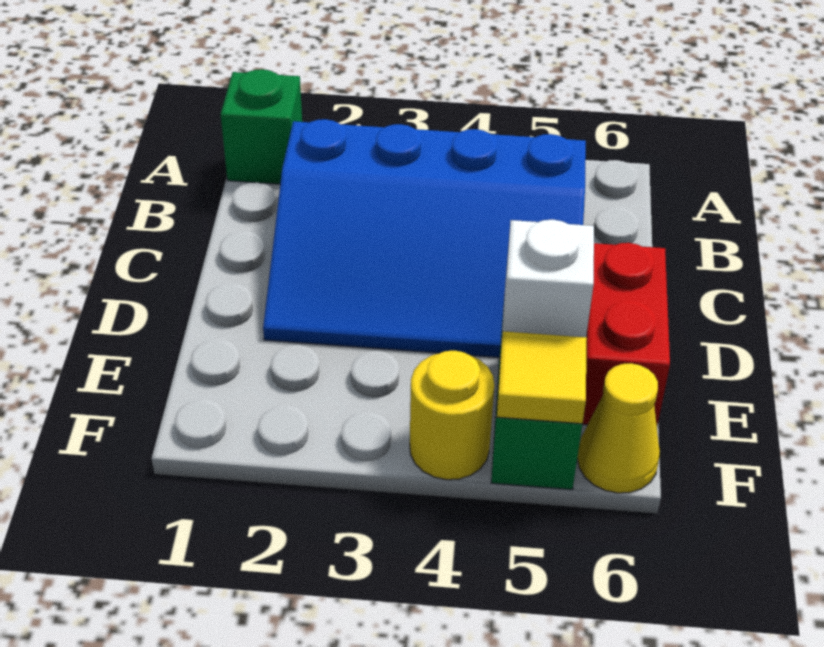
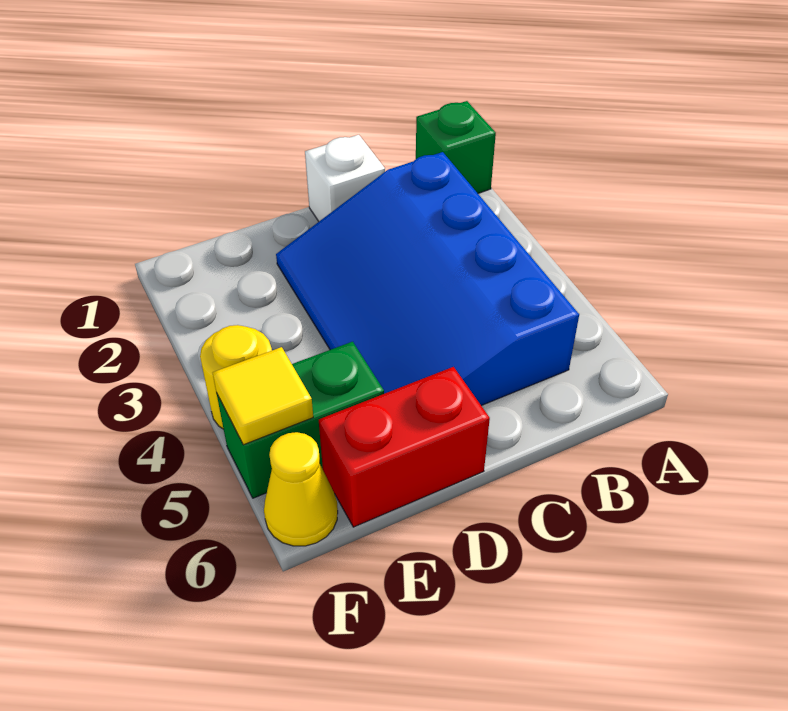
white 1x1 brick [501,220,594,344] -> white 1x1 brick moved to [305,135,385,221]

